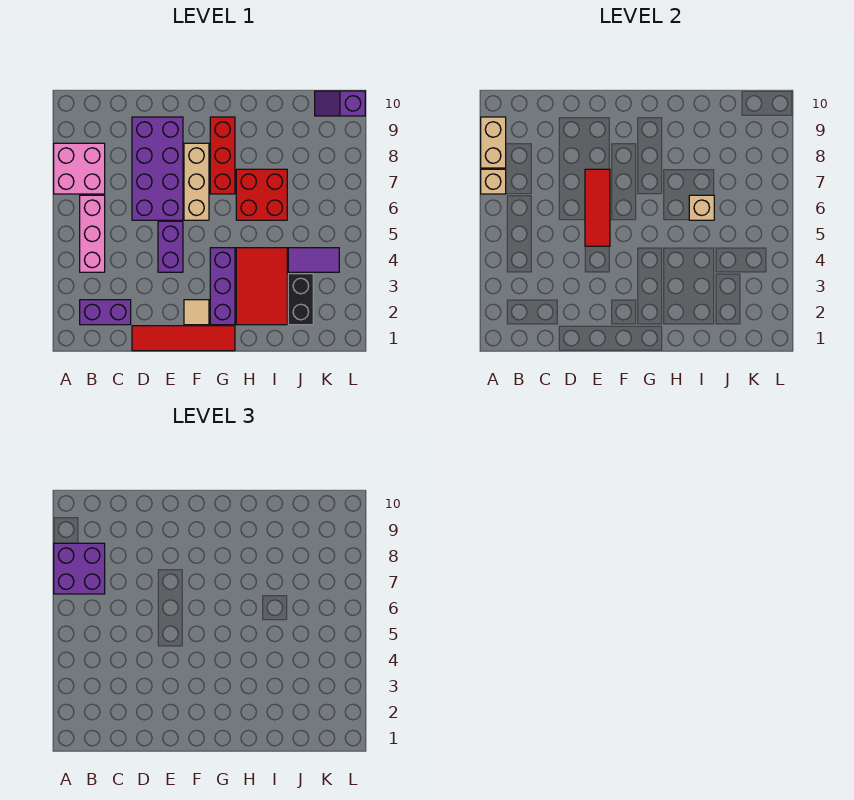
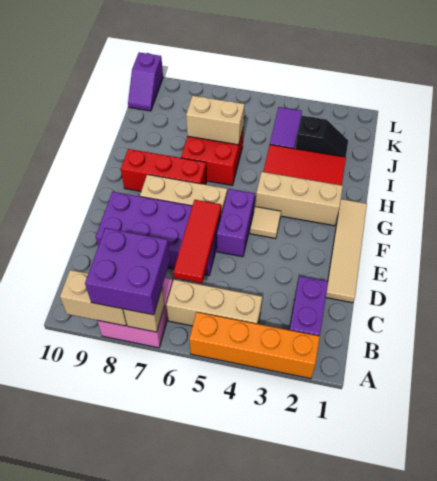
none -> orange 1x4 brick [189,312,320,379]
pink 1x3 brick [80,195,105,272] -> tan 1x3 brick [166,280,262,326]
red 1x4 tile [132,326,235,351] -> tan 1x4 tile [326,199,367,303]
purple 1x2 brick [158,221,183,272] -> purple 1x2 brick turned to [217,189,255,257]
red 1x3 tile [585,169,610,246] -> red 1x3 tile turned to [173,200,221,283]
tan 1x1 tile [184,300,209,325] -> tan 1x1 tile moved to [250,207,281,239]
purple 1x3 brick [210,248,235,325] -> tan 1x3 brick [255,172,343,226]
tan 1x1 brick [689,195,714,220] -> tan 1x2 brick [186,96,245,145]
black 1x2 brick [288,274,313,325] -> black 1x2 slope [295,115,348,157]

